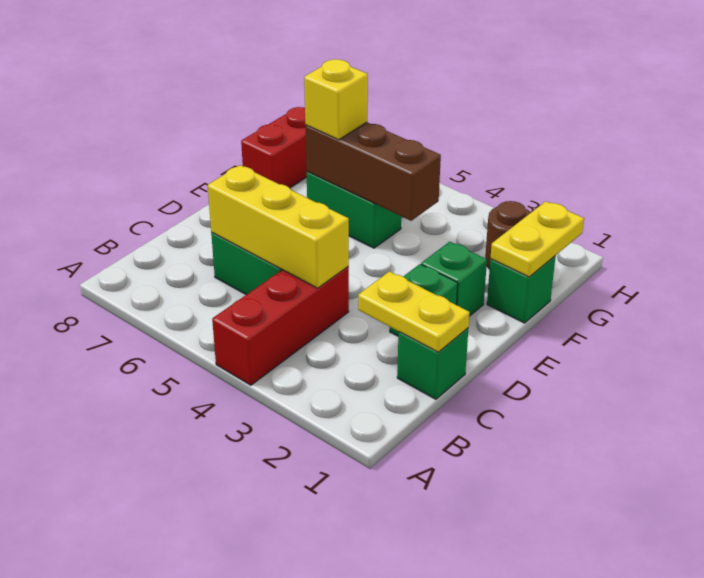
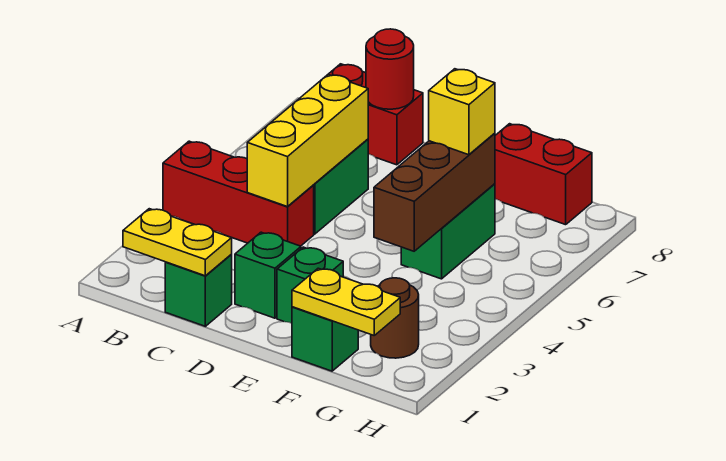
none -> red 1x2 brick [329,64,423,165]
yellow 1x2 plate [358,271,470,352] -> yellow 1x2 plate turned to [123,209,232,276]
none -> red 1x1 round brick [366,29,414,109]

